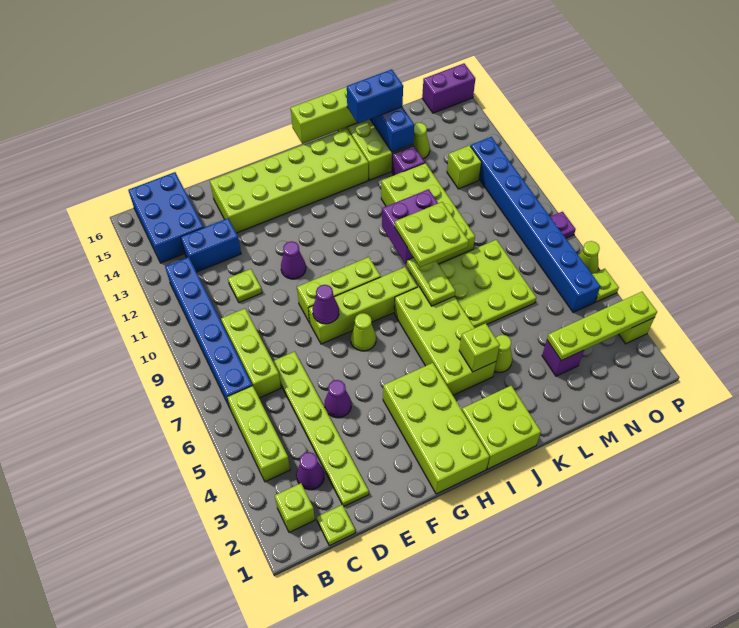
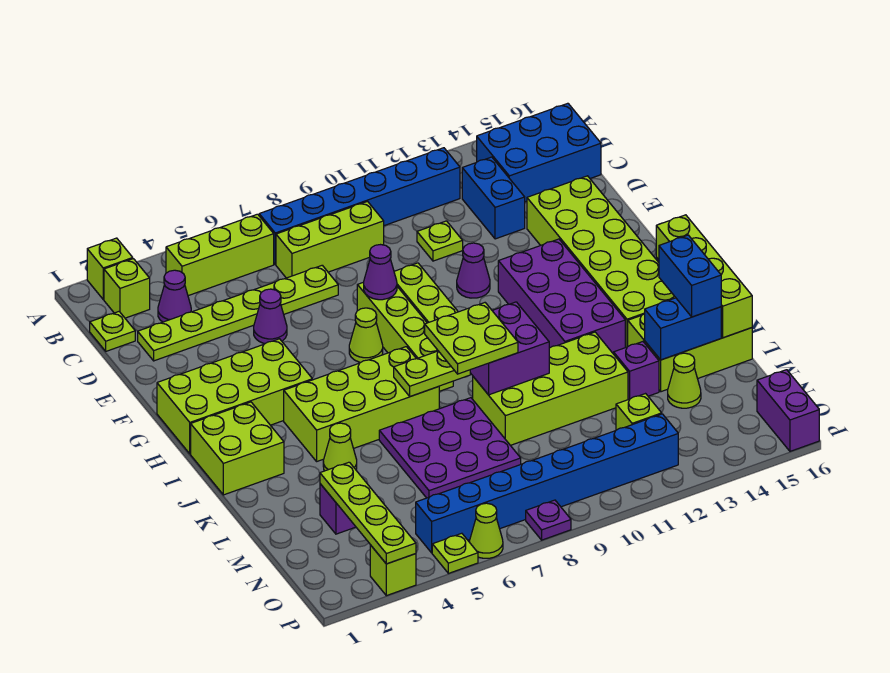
none -> purple 2x4 brick [498,239,625,354]
lime 1x1 brick [459,323,500,372] -> lime 1x1 brick moved to [87,238,133,299]
lime 3x3 plate [439,240,536,328] -> purple 3x3 plate [379,398,521,498]

